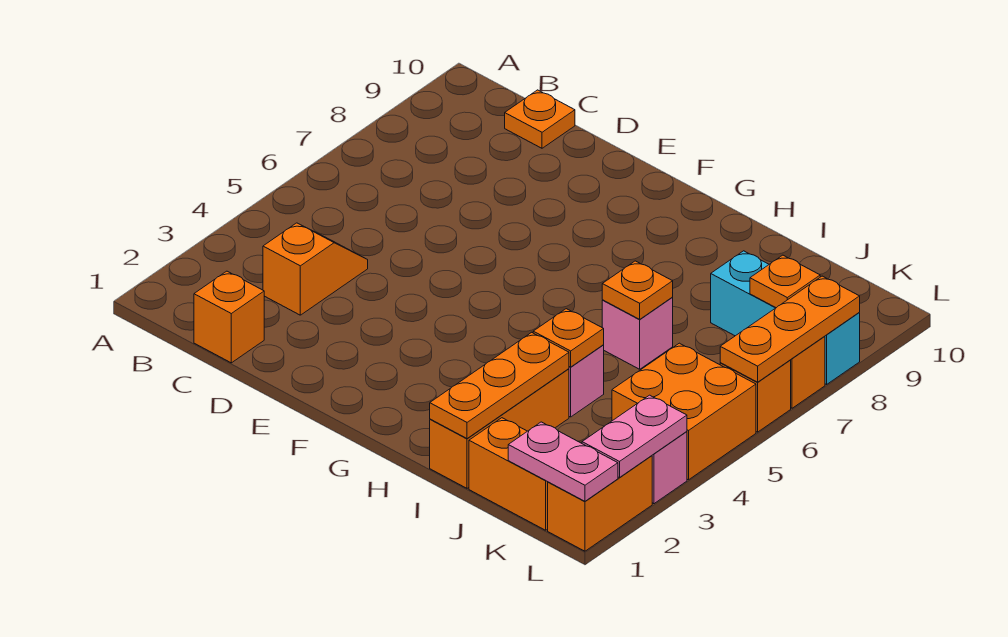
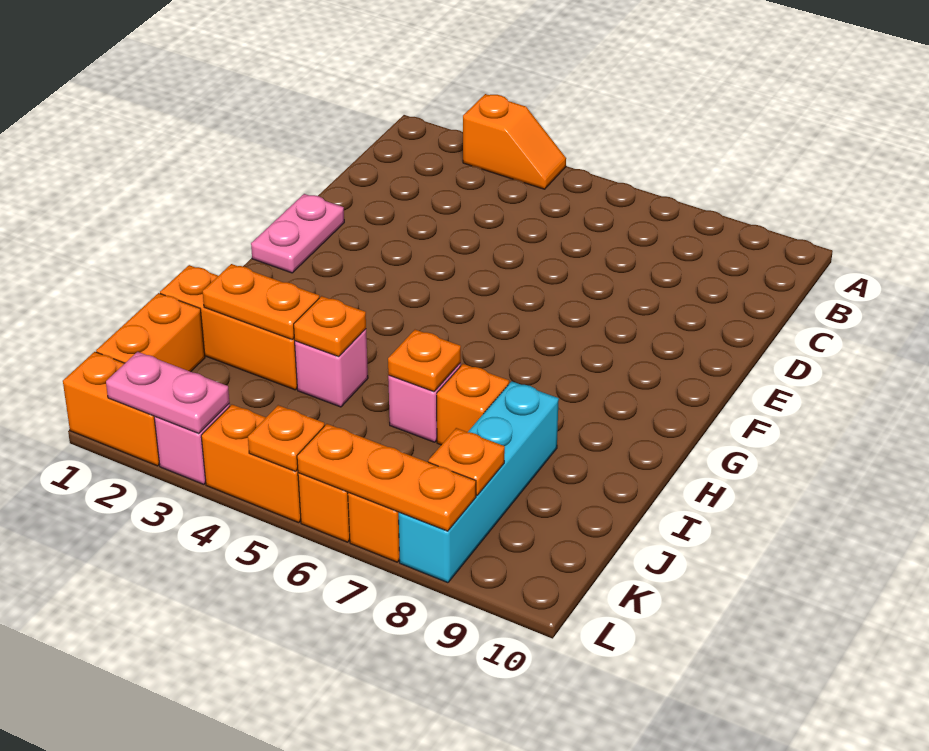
orange 1x1 brick [194,271,264,363] -> orange 1x1 brick moved to [437,364,509,445]
orange 1x2 slope [263,223,368,315] -> orange 1x2 slope moved to [463,94,566,189]
orange 1x1 plate [505,90,575,148] -> orange 1x1 plate moved to [248,405,325,471]
orange 1x3 plate [430,332,569,439] -> orange 1x2 plate [203,264,319,340]
cyan 1x3 brick [711,251,860,384] -> cyan 1x4 brick [399,381,559,583]
pink 1x2 plate [508,422,618,501] -> pink 1x2 plate moved to [251,194,344,273]
orange 2x2 brick [612,343,756,480] -> orange 1x2 brick [201,405,301,523]

